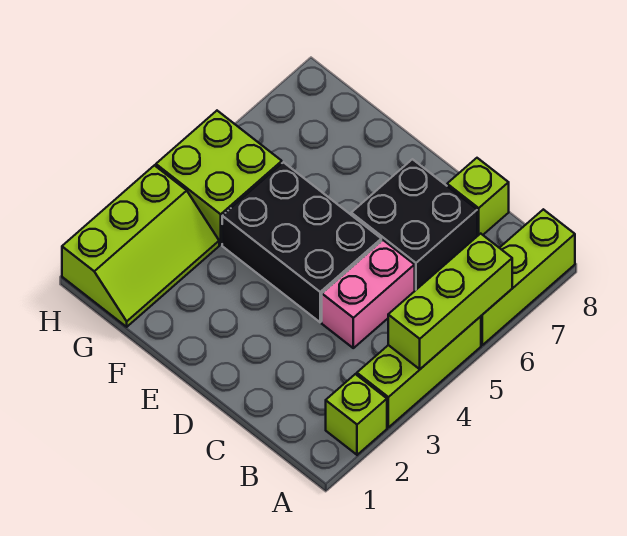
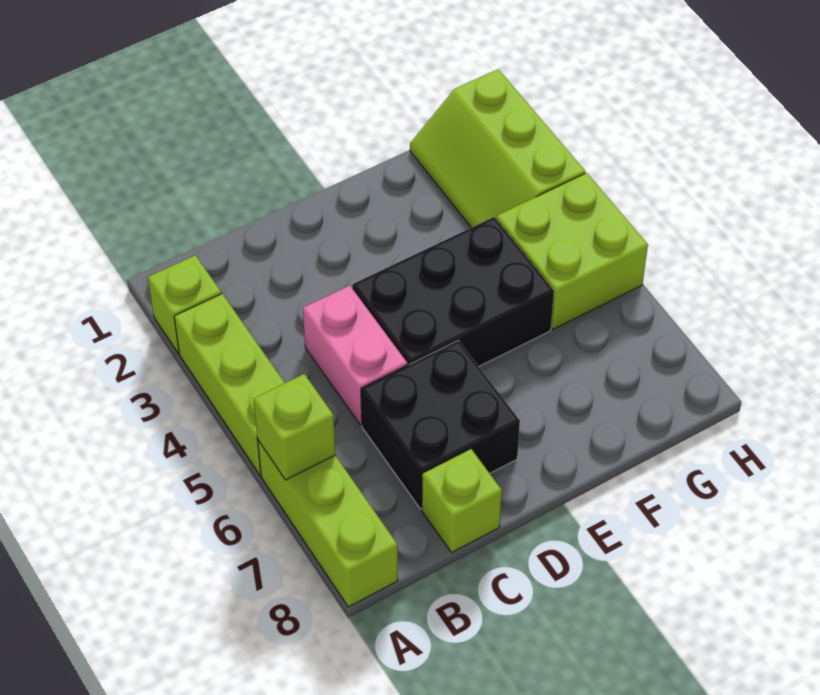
lime 1x3 brick [388,234,512,369] -> lime 1x1 brick [254,374,335,480]

